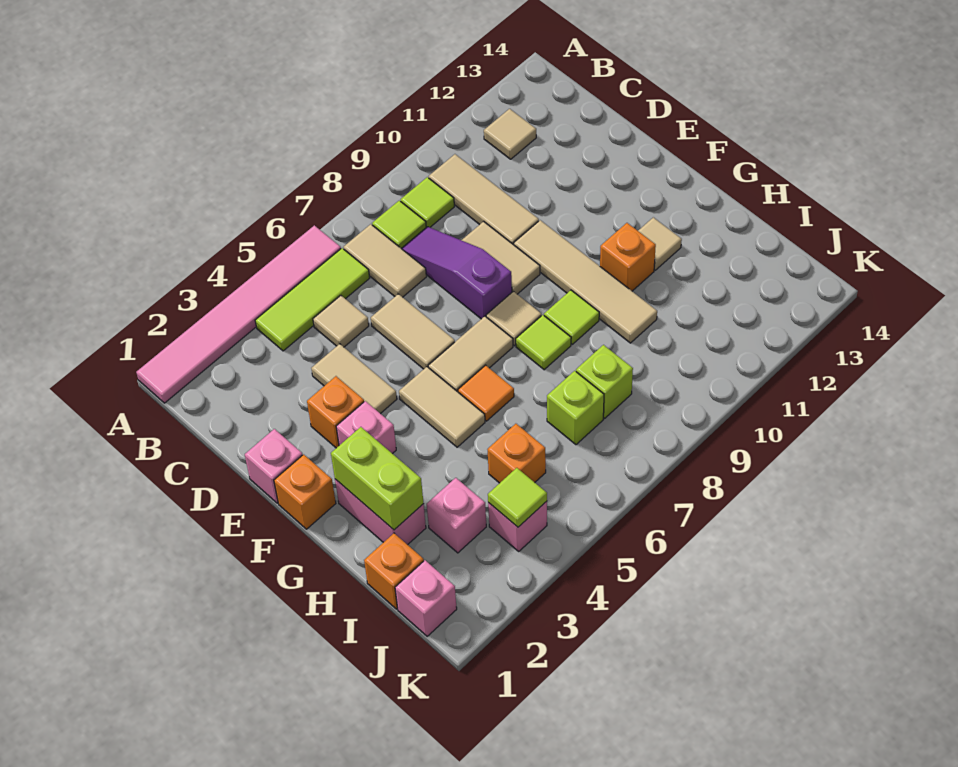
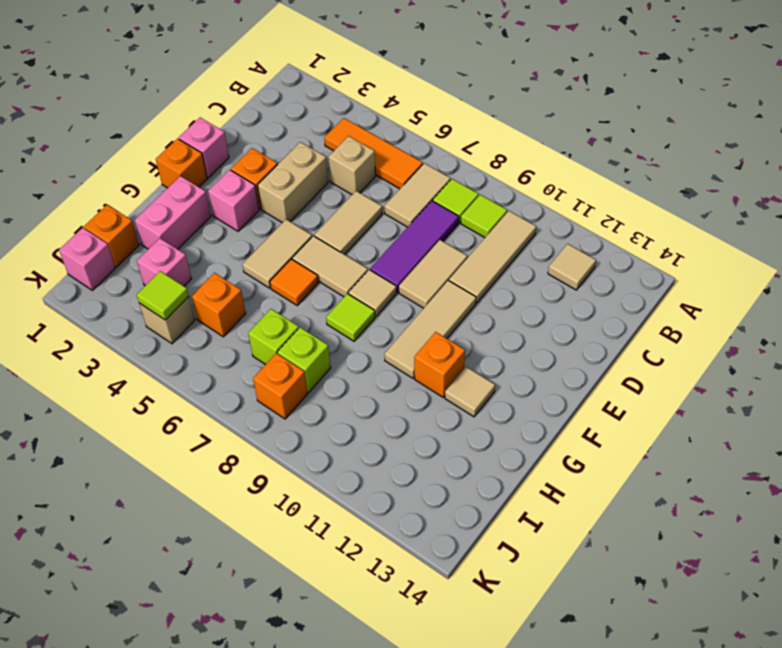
pink 1x6 tile [136,225,341,403] -> none
lime 1x3 tile [255,248,370,351] -> orange 1x3 tile [324,118,423,189]
tan 1x1 tile [313,296,369,347] -> tan 1x1 brick [328,136,376,194]
purple 1x3 slope [401,227,512,319] -> purple 1x3 tile [370,201,459,292]
tan 1x2 tile [311,344,397,414] -> tan 1x2 brick [258,142,328,223]
tan 1x4 tile [514,220,657,343] -> tan 1x3 tile [385,280,476,378]
lime 1x2 brick [331,427,424,530] -> none
lime 1x1 tile [544,290,599,344] -> none
pink 1x1 brick [488,501,547,551] -> tan 1x1 brick [139,297,195,344]
none -> orange 1x1 brick [253,353,308,419]

